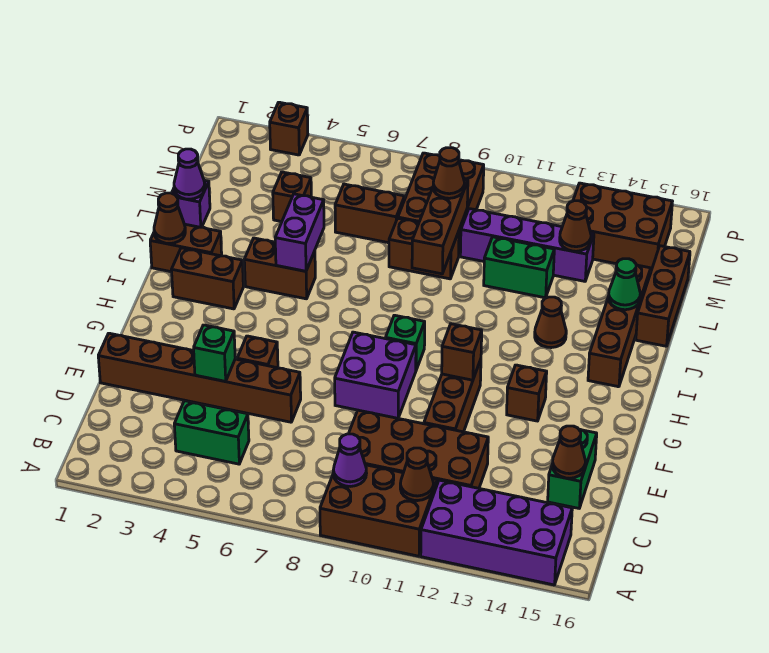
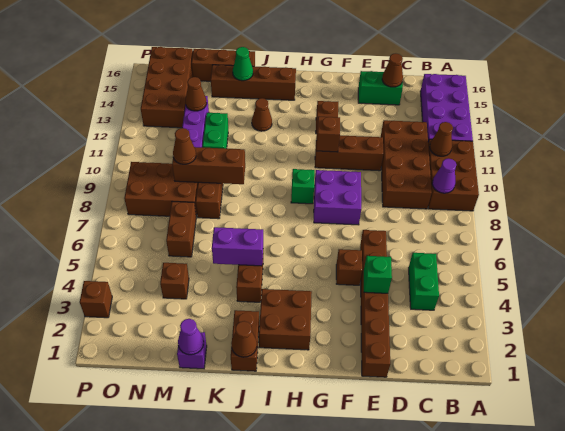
brown 1x2 brick [172,248,243,309] -> brown 2x2 brick [259,289,312,350]
brown 2x3 brick [573,183,672,270] -> brown 2x4 brick [141,47,193,128]

